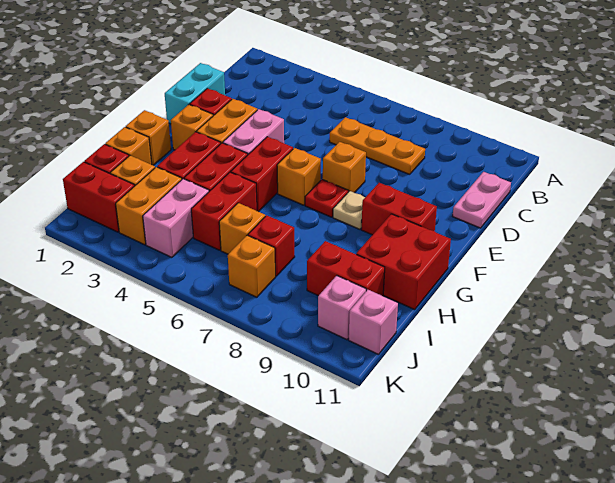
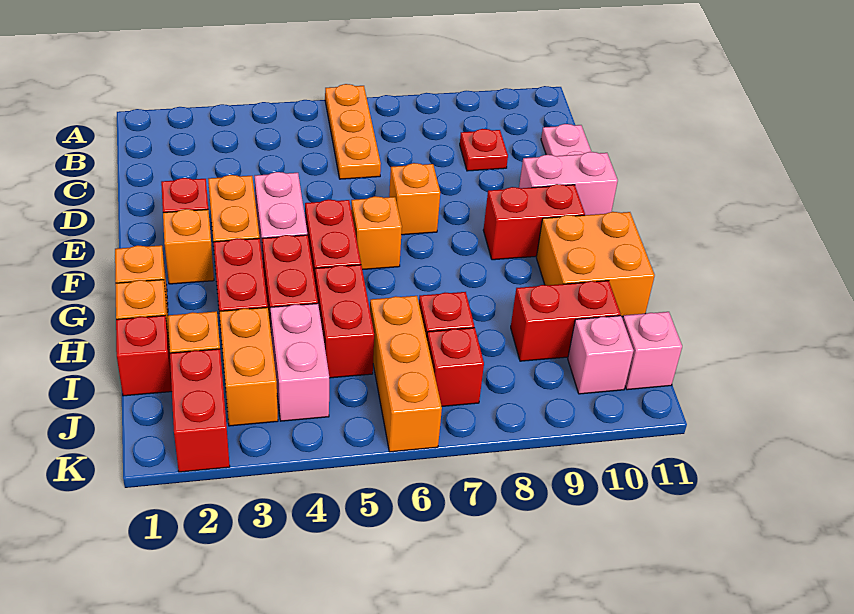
orange 1x3 plate [330,117,425,174] -> orange 1x3 plate turned to [325,84,381,179]
cyan 1x2 brick [165,63,225,124] -> none
none -> pink 1x2 brick [519,152,618,215]
red 1x1 plate [305,179,348,217] -> red 1x1 plate moved to [460,129,508,171]
tan 1x1 plate [333,191,365,229] -> none
red 2x2 brick [356,214,451,310] -> orange 2x2 brick [536,212,655,317]
orange 1x1 brick [219,203,265,254] -> orange 1x3 brick [370,296,442,452]
red 1x2 brick [63,162,134,232] -> red 1x2 brick turned to [170,349,230,472]
orange 1x1 brick [228,235,275,297] -> red 1x1 brick [427,328,484,406]

